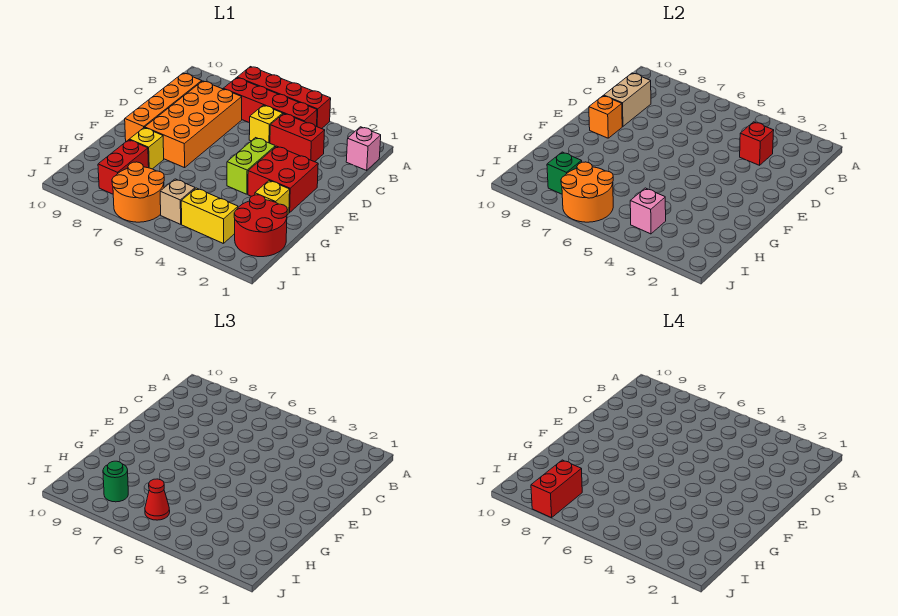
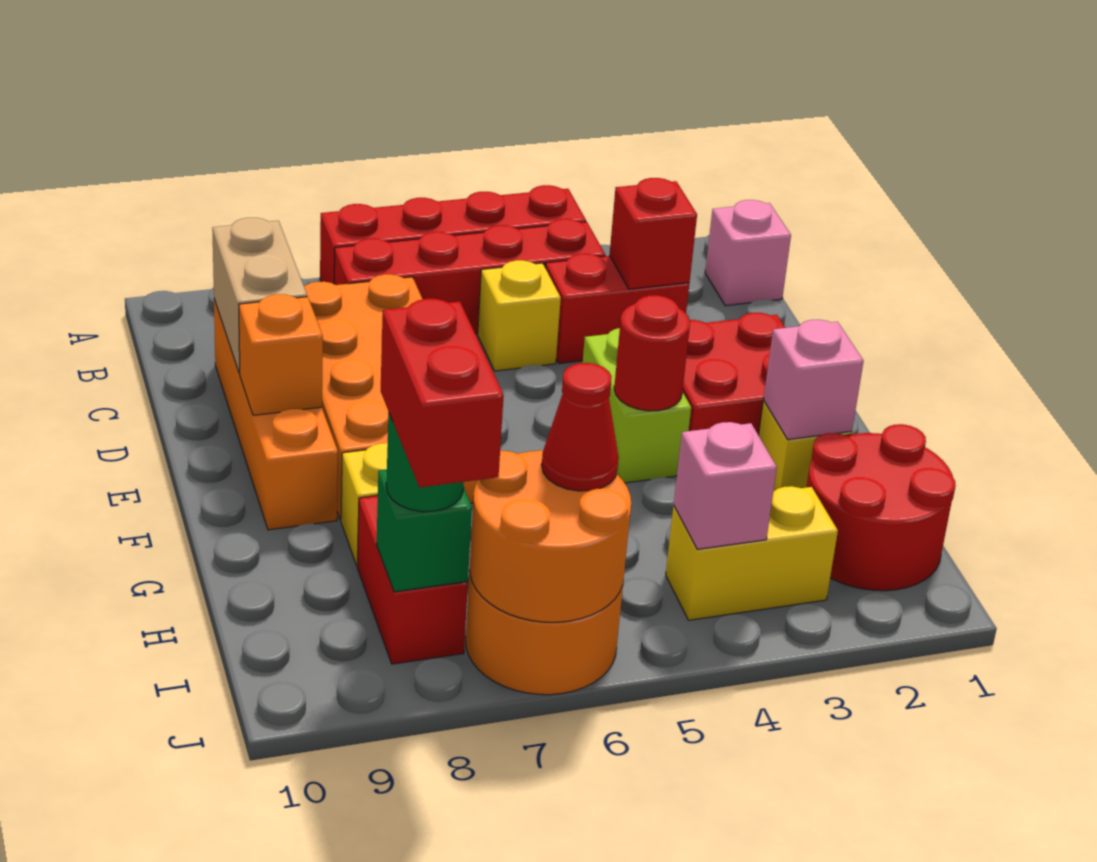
none -> red 1x1 round brick [614,295,690,411]
none -> pink 1x1 brick [763,320,864,440]
tan 1x1 brick [160,179,195,224] -> none

